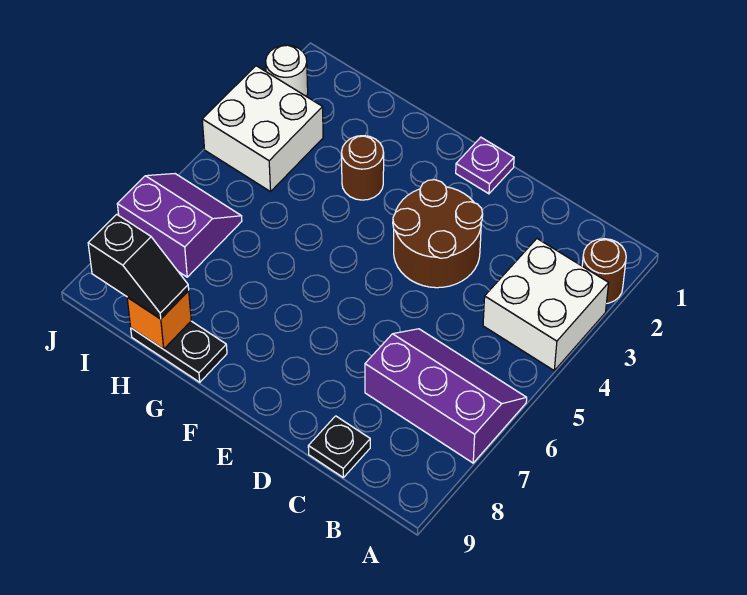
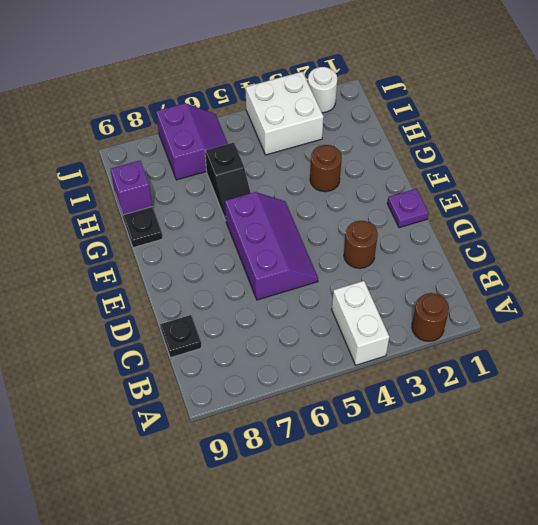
white 2x2 brick [483,239,609,370] -> white 1x2 brick [332,281,389,365]
purple 2x3 slope [365,329,527,463] -> purple 2x3 slope moved to [225,192,318,300]
brown 2x2 round brick [393,180,483,288] -> brown 1x1 round brick [344,221,378,268]
orange 1x1 brick [127,291,191,349] -> purple 1x1 brick [110,161,152,215]
black 1x2 slope [88,214,189,319] -> black 1x2 slope moved to [205,143,251,220]

